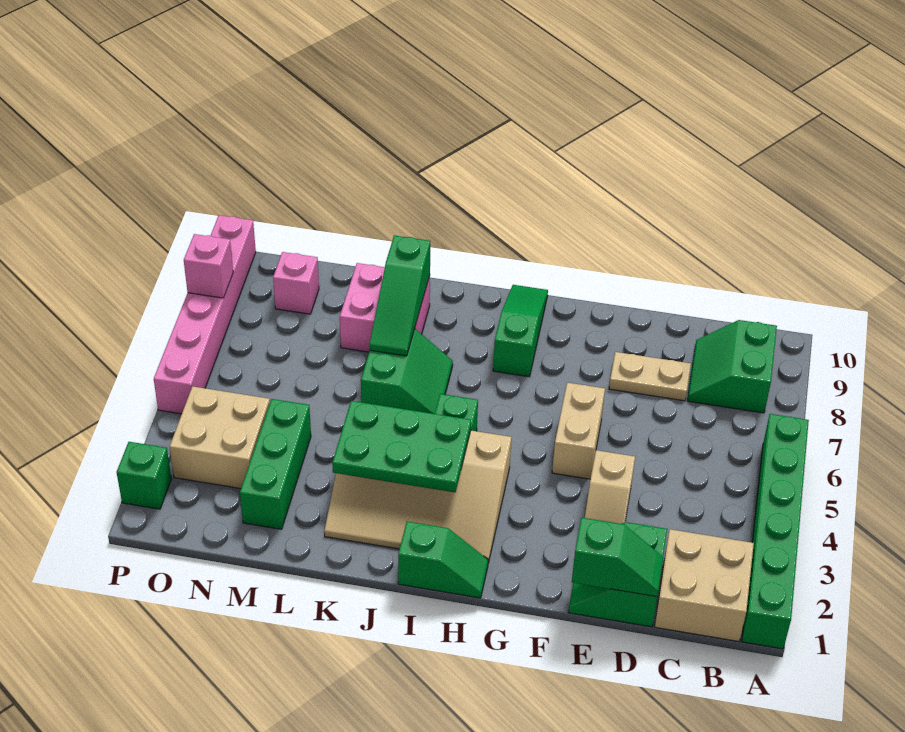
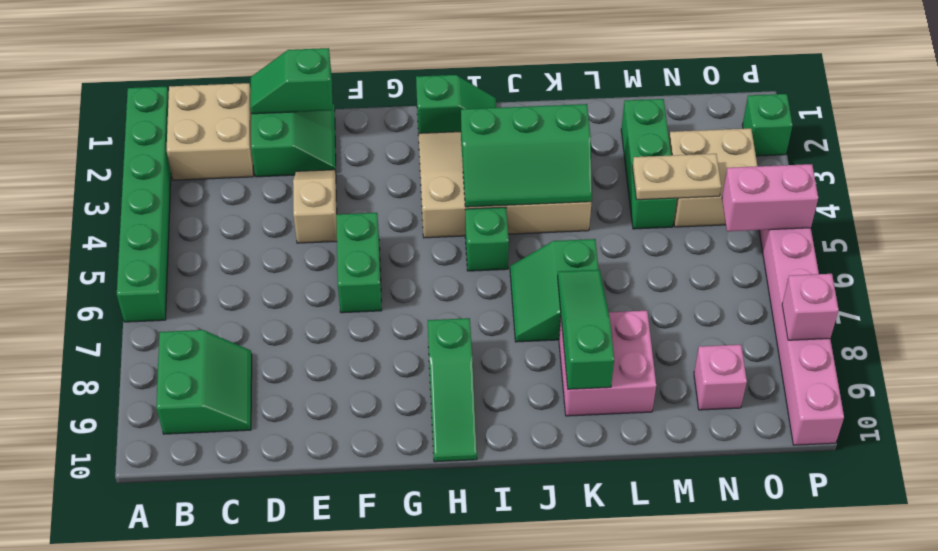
tan 1x2 plate [609,352,691,401] -> tan 1x2 plate moved to [632,154,721,200]
tan 1x2 brick [552,383,605,479] -> green 1x2 brick [336,213,382,313]
green 1x2 slope [398,521,488,598] -> green 1x2 slope turned to [416,75,496,133]
green 2x3 plate [332,401,471,492] -> green 2x3 slope [461,104,592,207]
none -> pink 1x2 brick [722,164,818,231]

